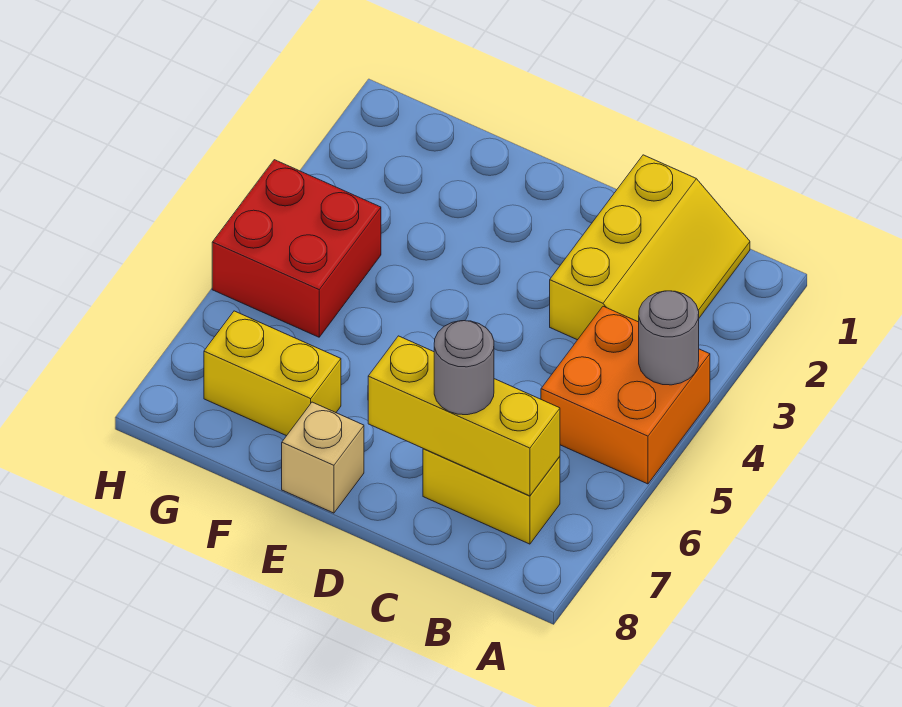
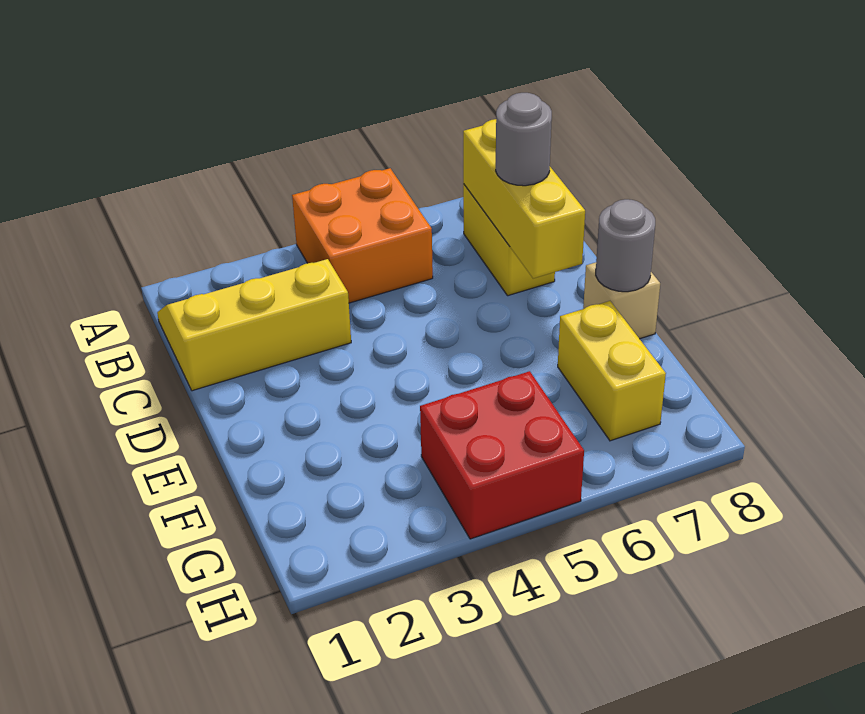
grey 1x1 round brick [639,291,699,385] -> grey 1x1 round brick moved to [596,199,655,292]

